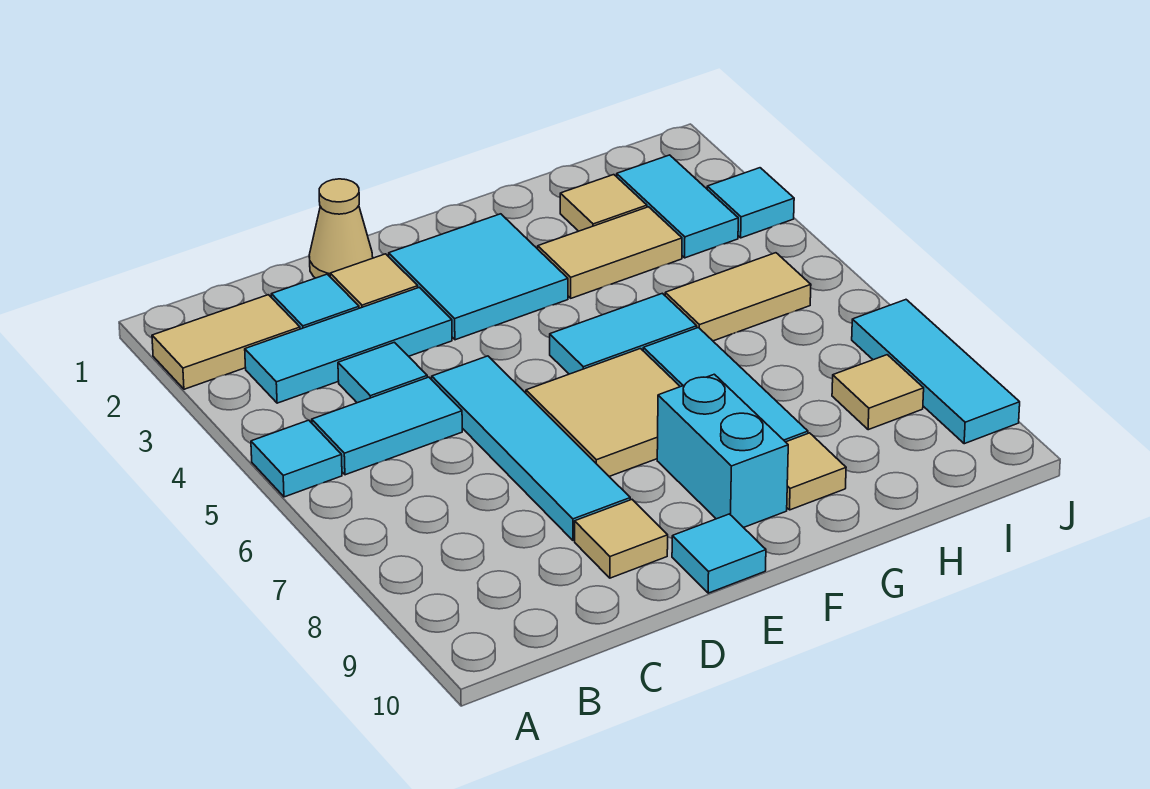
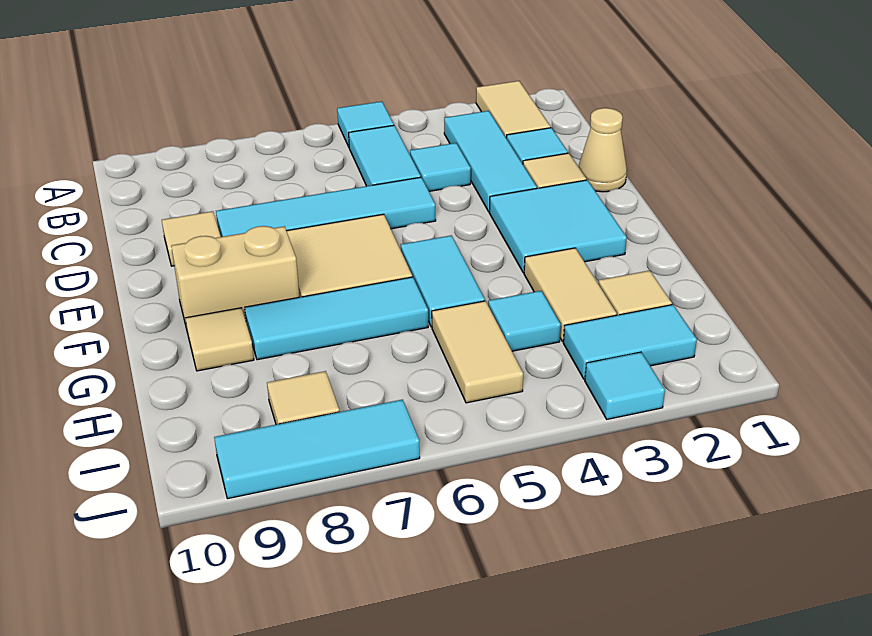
cyan 1x1 tile [672,514,766,593] -> cyan 1x1 tile moved to [488,291,561,351]
cyan 1x2 brick [657,374,788,528] -> tan 1x2 brick [171,226,299,333]

